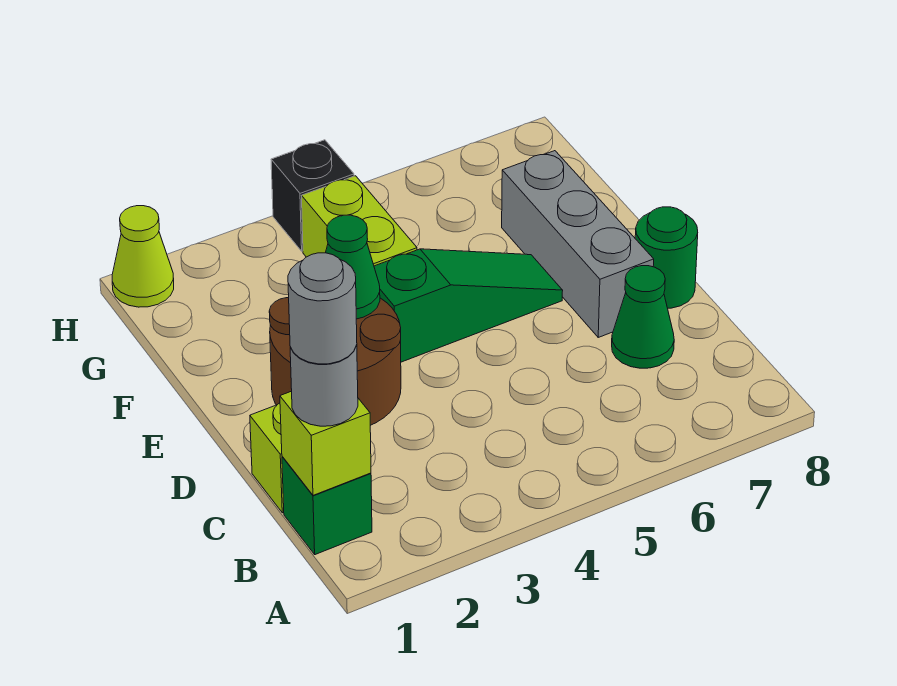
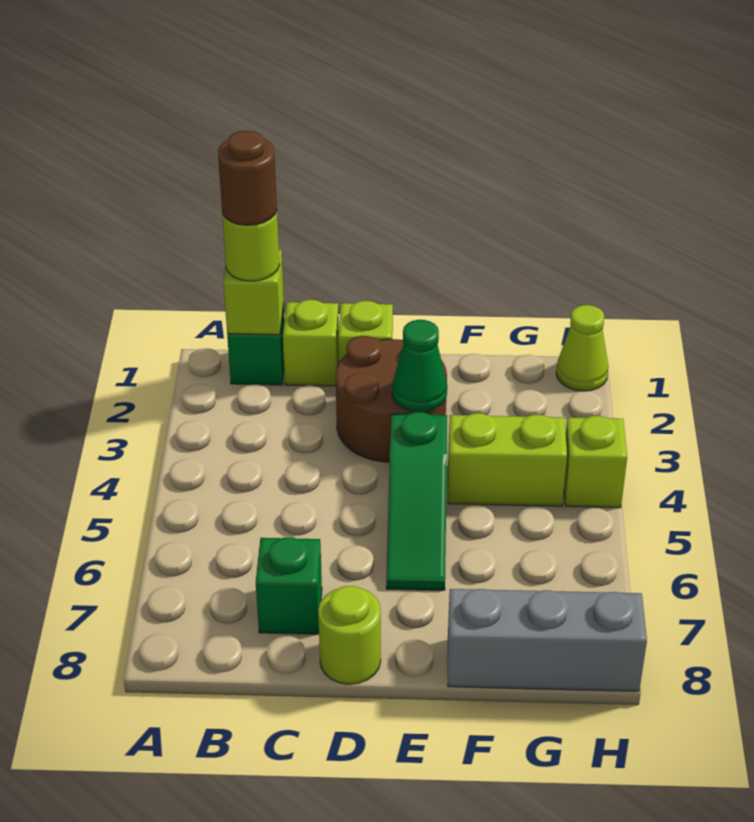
grey 1x1 round brick [290,345,358,426] -> lime 1x1 round brick [222,211,280,281]
grey 1x1 round brick [288,253,357,364] -> brown 1x1 round brick [218,131,277,225]
green 1x1 cone [612,266,674,368] -> green 1x1 brick [256,537,322,634]
none -> lime 1x1 brick [338,301,393,362]
grey 1x3 brick [502,151,654,337] -> grey 1x3 brick moved to [448,589,647,691]
green 1x1 round brick [635,207,698,308] -> lime 1x1 round brick [318,586,381,684]
black 1x1 brick [271,140,354,251] -> lime 1x1 brick [564,416,627,508]

